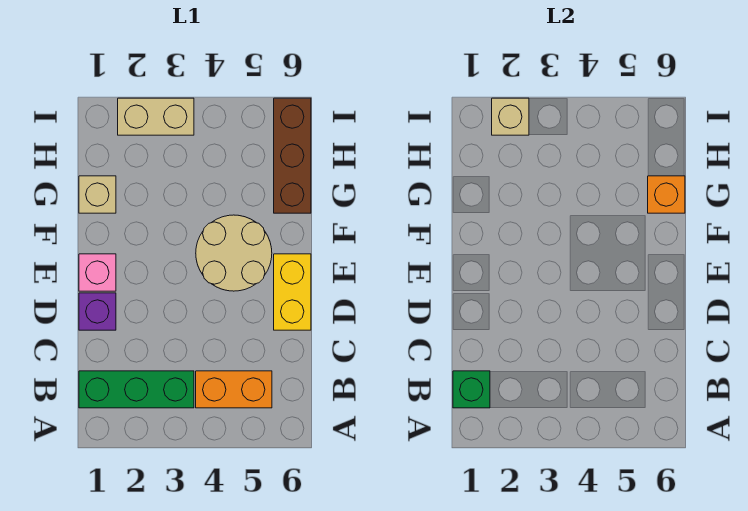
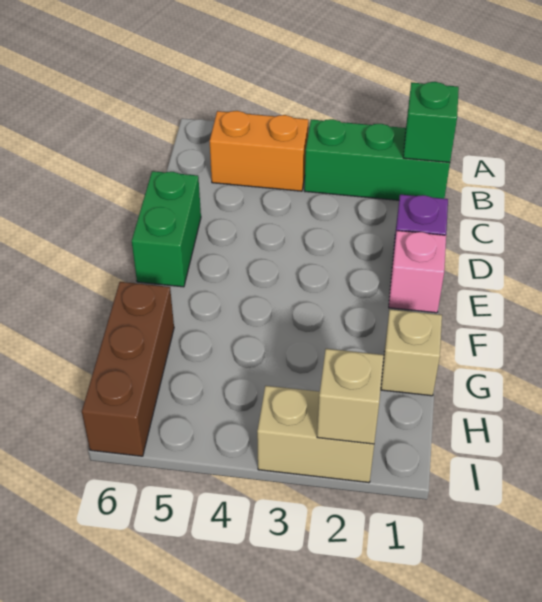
yellow 1x2 brick [274,254,311,330] -> green 1x2 brick [132,171,201,287]
tan 2x2 round brick [196,215,272,291] -> none
orange 1x1 brick [648,176,685,213] -> none

